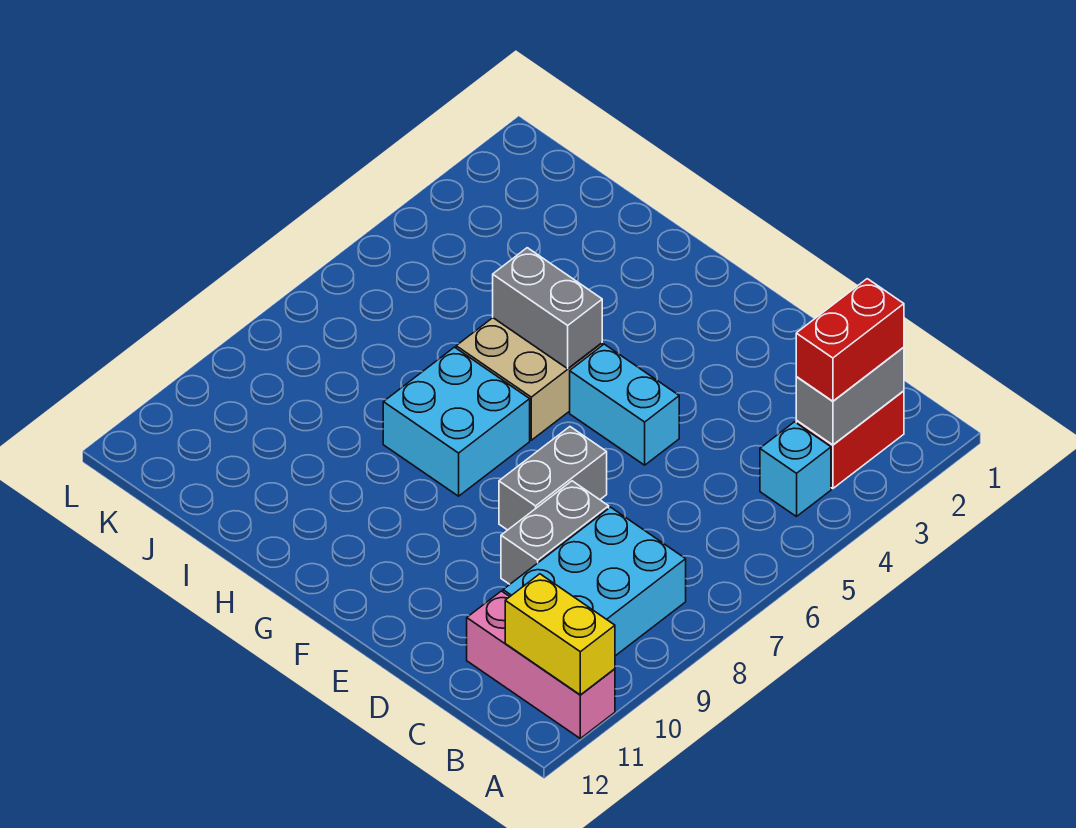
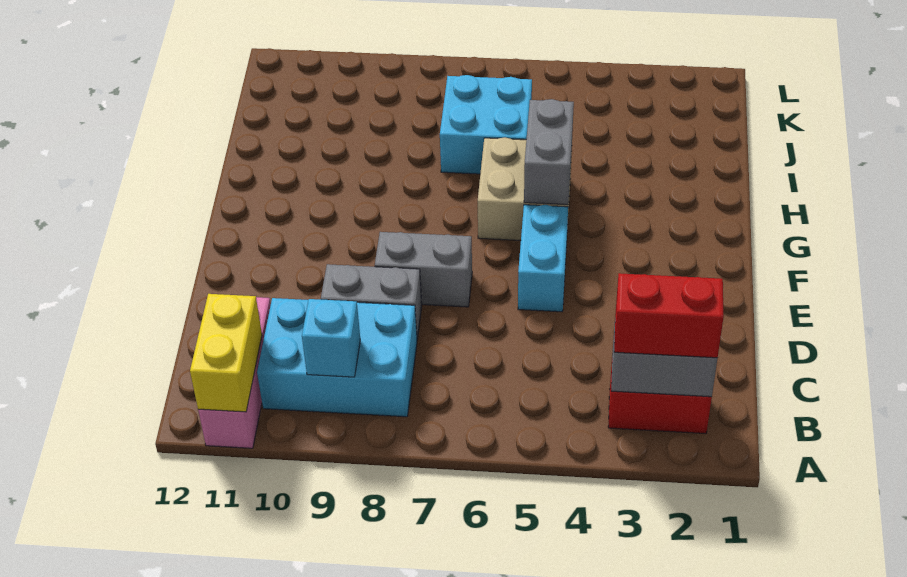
cyan 1x1 brick [760,422,831,517] -> cyan 1x1 brick moved to [302,299,360,377]
cyan 2x2 brick [383,347,530,496] -> cyan 2x2 brick moved to [440,75,532,174]

